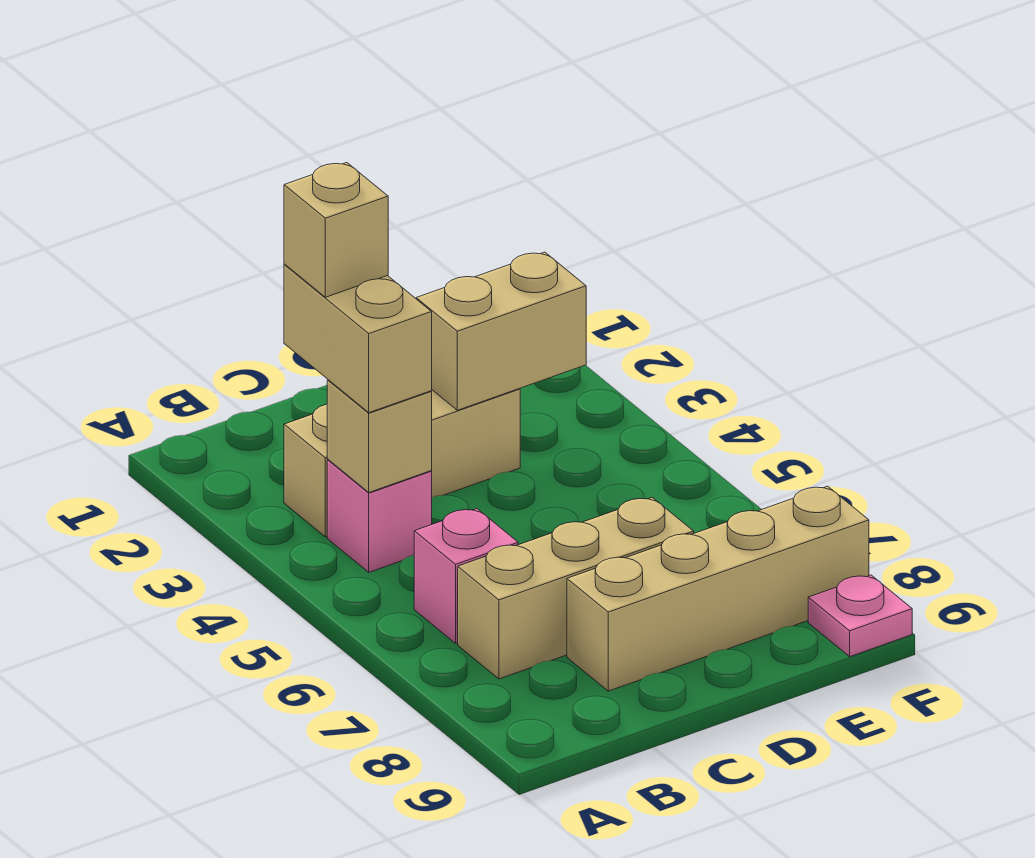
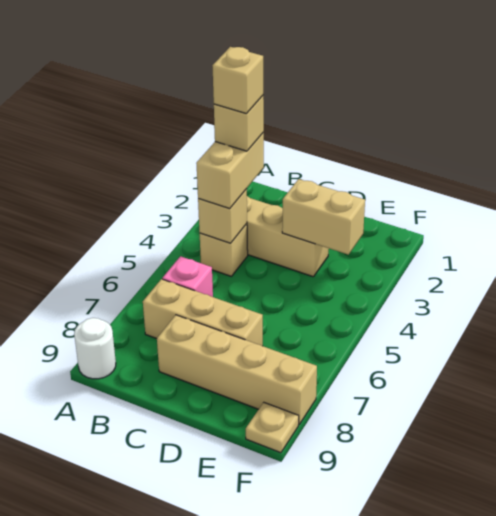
none -> white 1x1 round brick [74,318,116,379]
none -> tan 1x1 brick [212,47,263,114]
pink 1x1 brick [327,460,432,572] -> tan 1x1 brick [200,224,248,276]
pink 1x1 plate [808,575,912,656] -> tan 1x1 plate [246,403,299,453]

